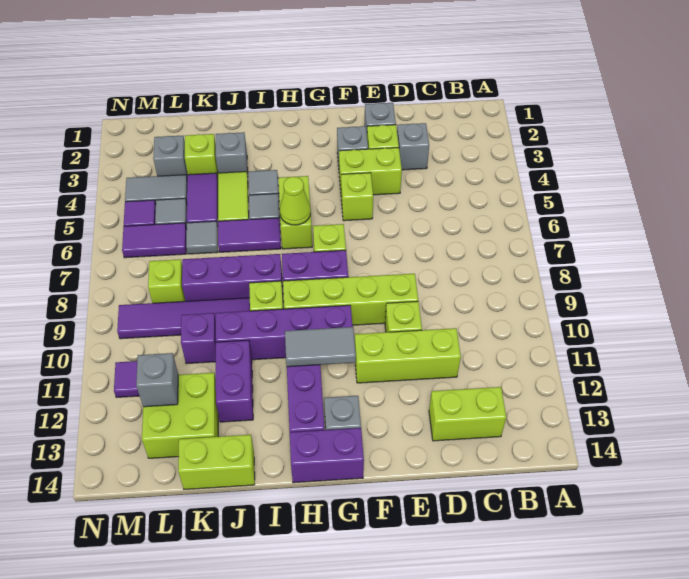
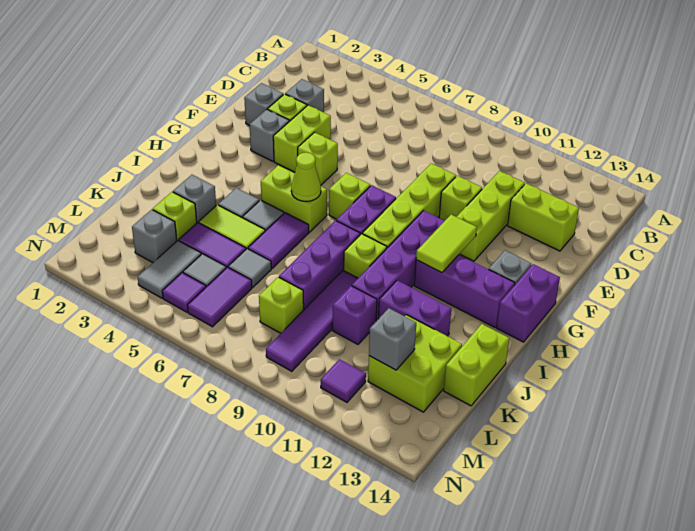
lime 1x2 brick [429,387,506,441] -> lime 1x2 brick turned to [508,183,579,251]
grey 1x2 tile [285,327,356,367] -> lime 1x2 tile [416,215,477,273]

